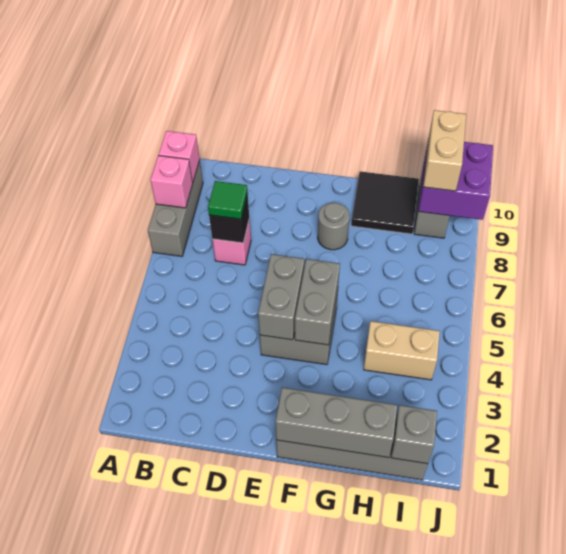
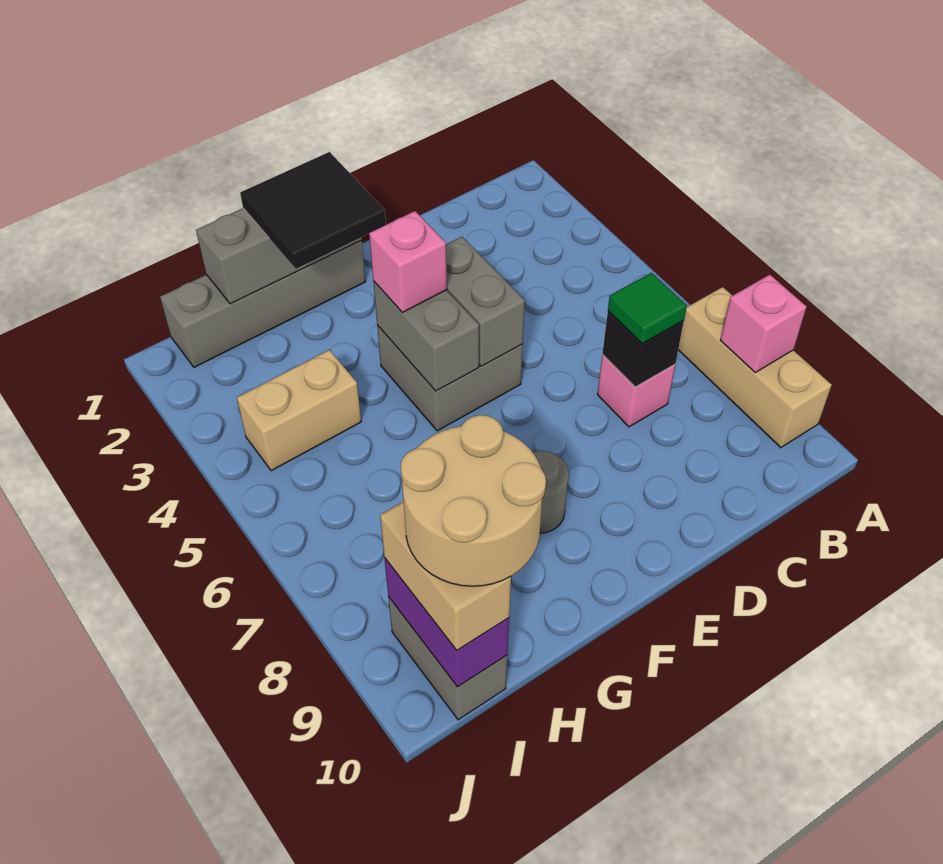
grey 1x3 brick [148,161,203,256] -> tan 1x3 brick [678,287,832,448]
pink 1x1 brick [159,131,200,183] -> pink 1x1 brick moved to [369,211,447,312]
black 2x2 tile [351,171,419,234] -> black 2x2 tile moved to [240,152,386,269]
none -> tan 2x2 round brick [401,415,546,586]
grey 1x1 brick [391,405,437,464] -> none
purple 2x2 brick [419,142,493,220] -> purple 1x2 brick [384,558,509,687]

